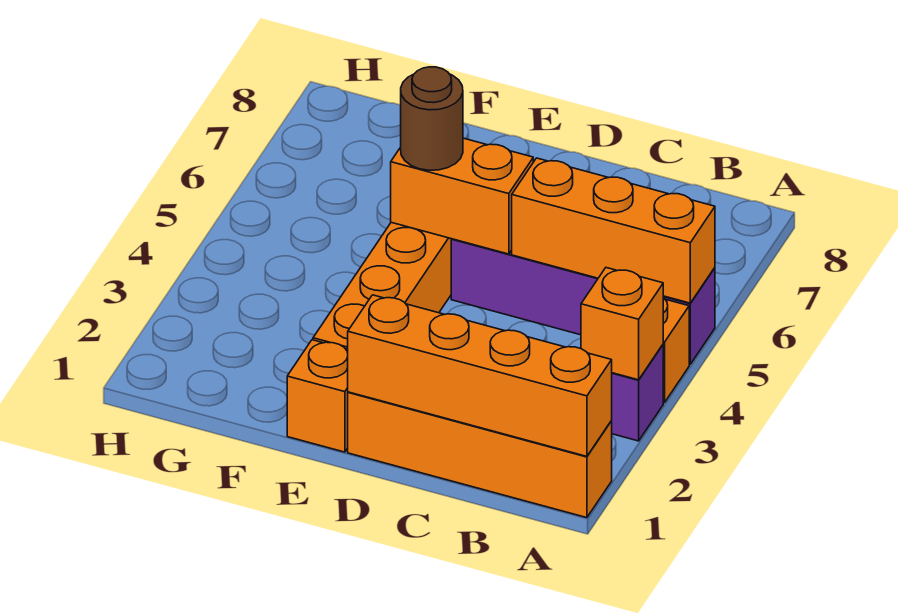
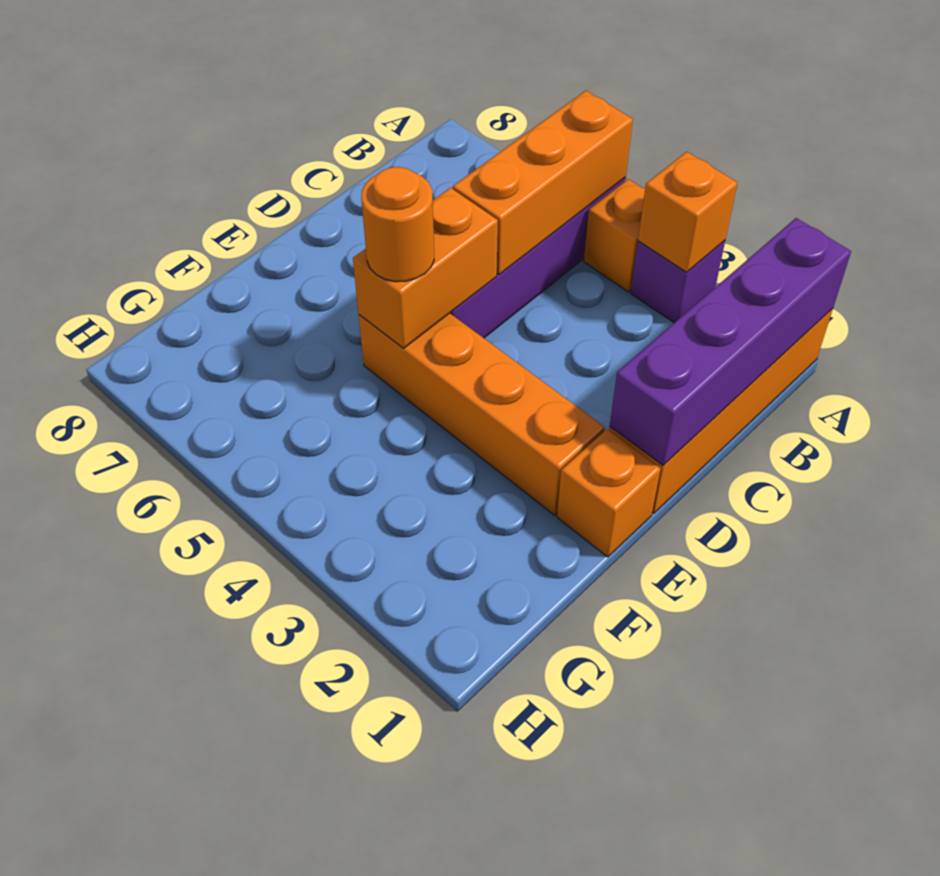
orange 1x4 brick [348,295,612,456] -> purple 1x4 brick [610,218,851,465]
brown 1x1 round brick [401,67,463,170] -> orange 1x1 round brick [361,167,434,282]

